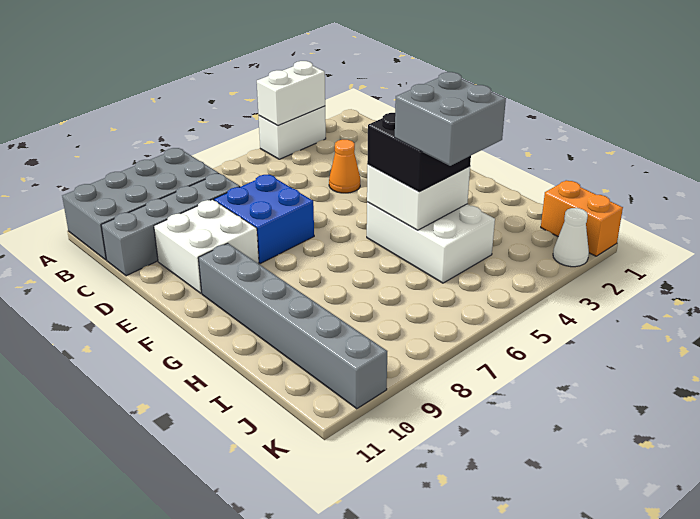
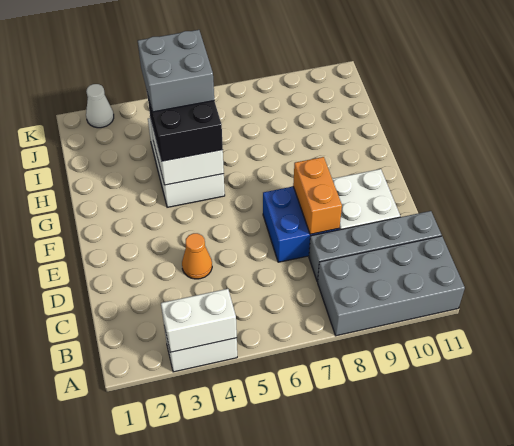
grey 1x6 brick [198,243,387,409] -> none
orange 1x2 brick [541,181,623,256] -> orange 1x2 brick moved to [293,157,342,234]

